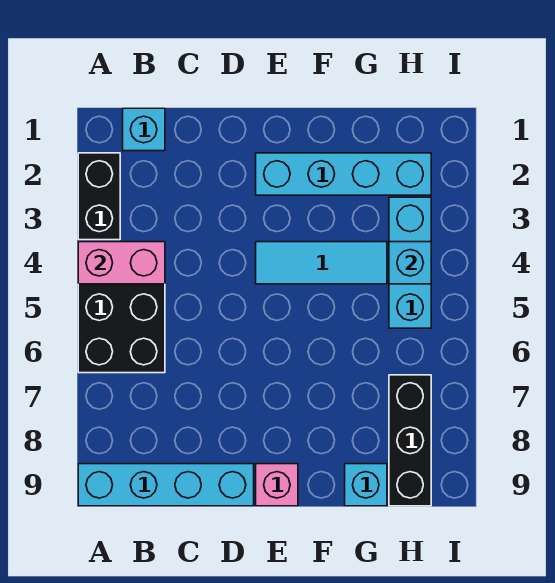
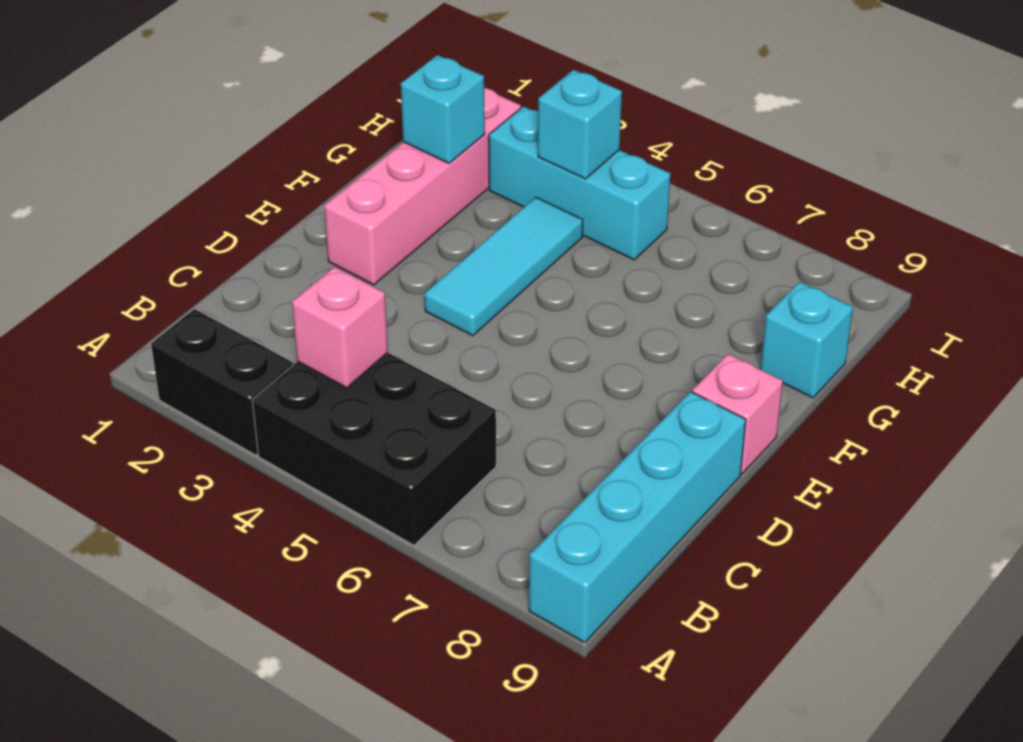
pink 1x2 brick [78,242,165,284] -> pink 1x1 brick [292,267,388,388]
cyan 1x1 brick [123,108,165,151] -> cyan 1x1 brick moved to [401,55,485,163]
cyan 1x4 brick [256,153,431,195] -> pink 1x4 brick [324,88,521,285]
black 1x3 brick [389,375,431,506] -> none

